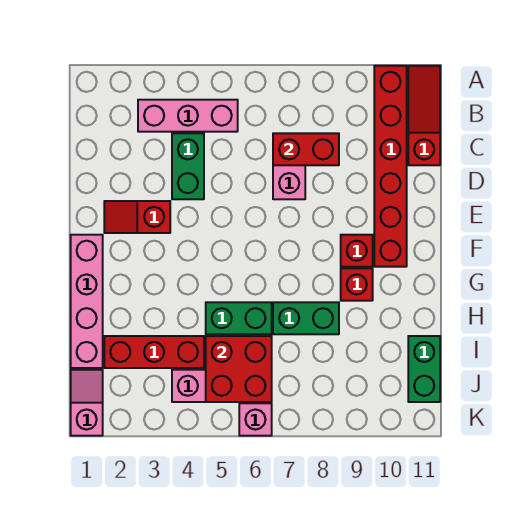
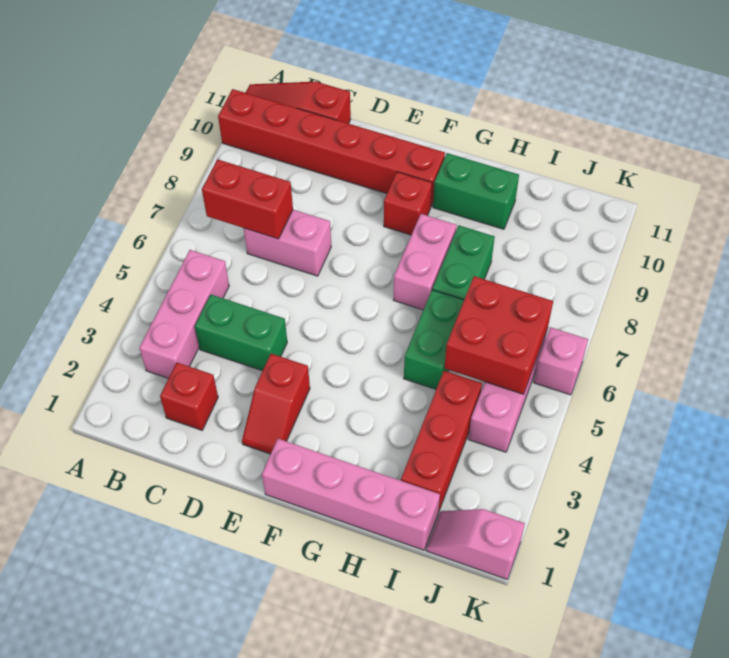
red 1x2 brick [273,133,339,165] -> red 1x2 brick turned to [202,159,293,239]
none -> pink 1x2 brick [393,214,457,310]
red 1x1 brick [341,268,373,301] -> red 1x1 brick moved to [160,362,218,430]
green 1x2 brick [408,336,440,402] -> green 1x2 brick moved to [433,153,519,229]

